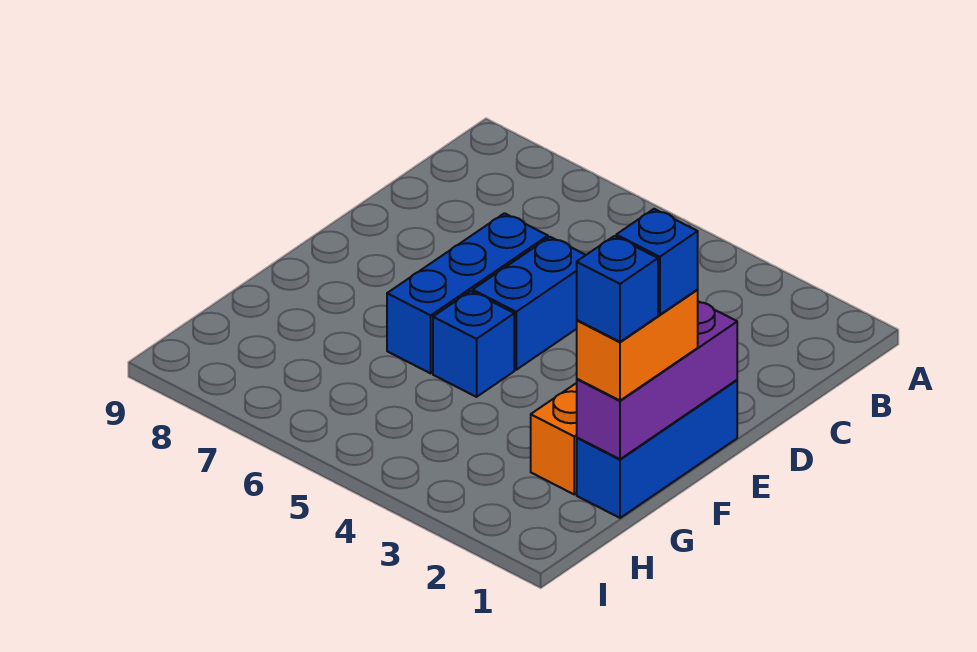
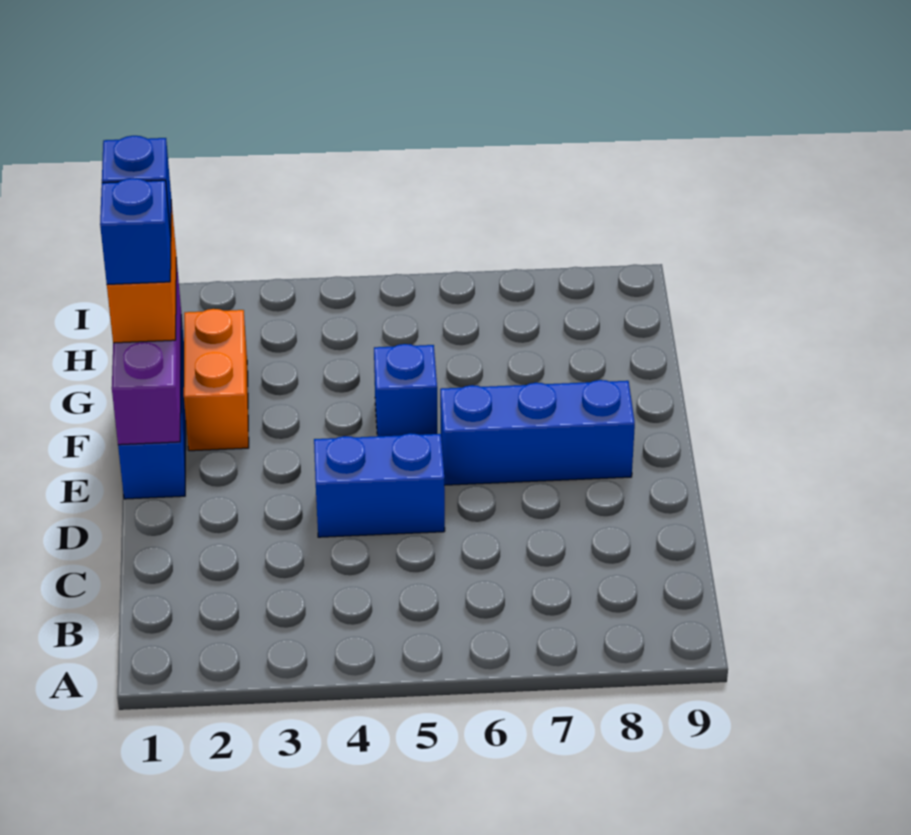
blue 1x2 brick [473,237,585,370] -> blue 1x2 brick turned to [314,433,445,537]
blue 1x3 brick [387,213,548,373] -> blue 1x3 brick turned to [440,380,635,485]

